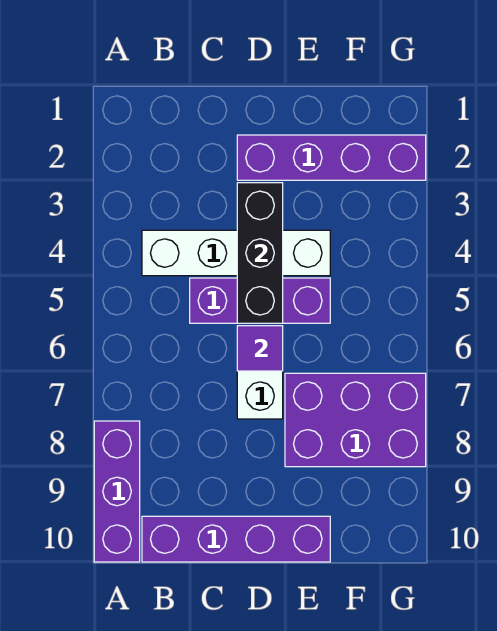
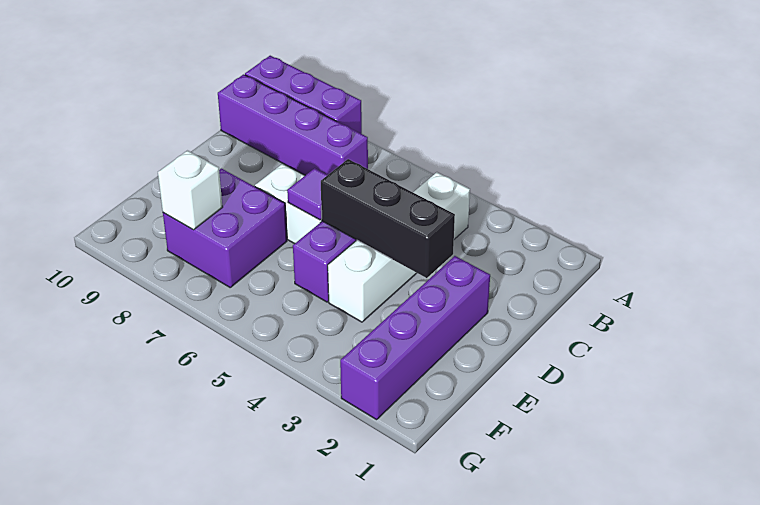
purple 1x4 brick [142,516,330,562] -> purple 1x4 brick turned to [218,74,368,175]
purple 2x3 brick [285,373,426,467] -> purple 2x2 brick [163,169,287,287]
none -> white 1x1 brick [158,151,223,230]

